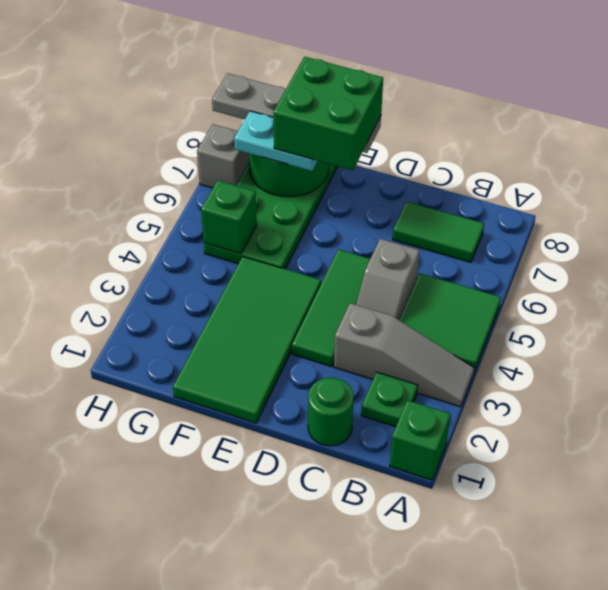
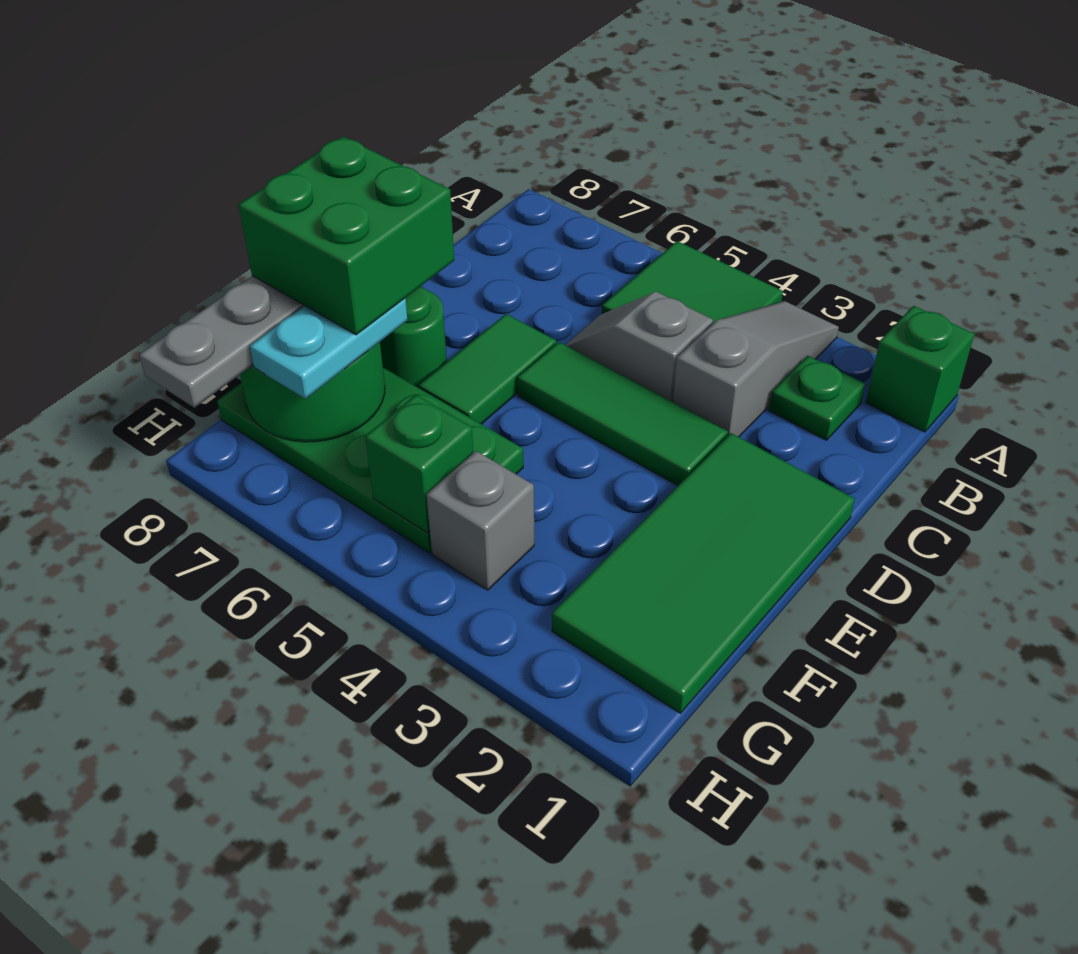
green 1x2 tile [393,201,484,262] -> green 1x2 tile moved to [418,314,556,424]
green 1x1 round brick [308,378,354,446] -> green 1x1 round brick moved to [380,286,447,388]
grey 1x2 slope [356,239,420,320] -> grey 1x2 slope turned to [565,292,713,402]
green 2x4 tile [173,256,321,423] -> green 2x4 tile turned to [552,433,855,713]
grey 1x1 brick [197,124,249,188] -> grey 1x1 brick moved to [427,451,534,590]

